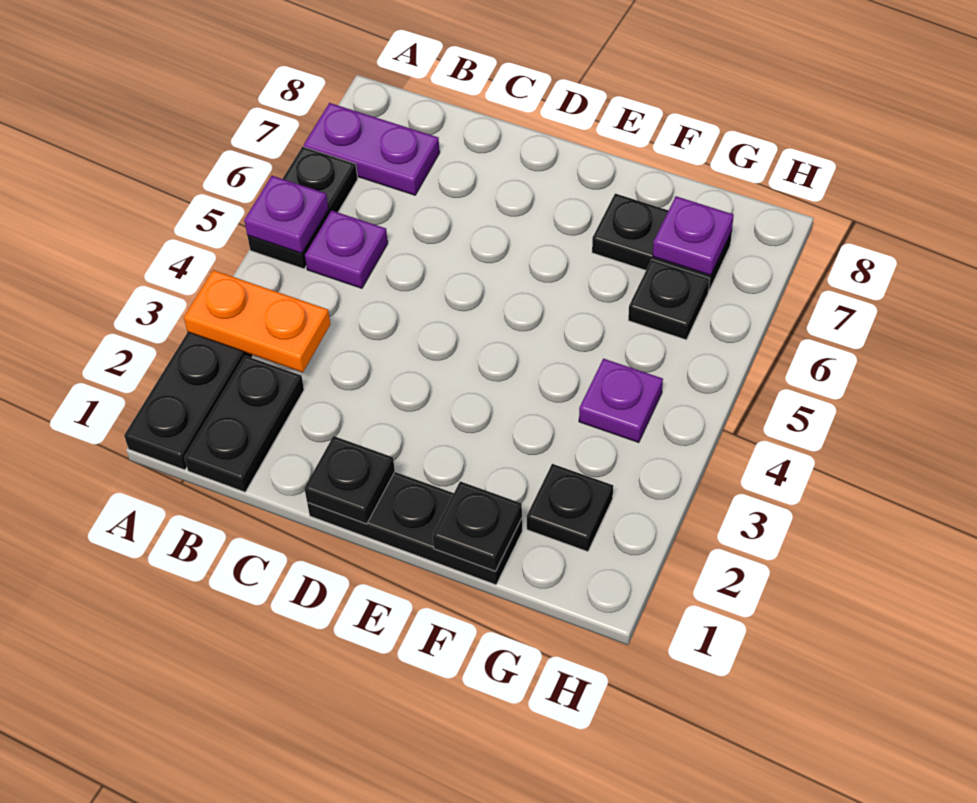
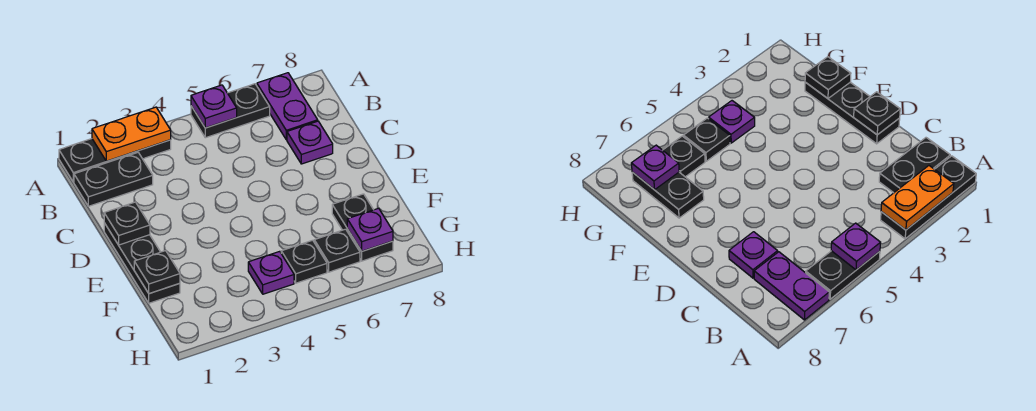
orange 1x2 plate [184,270,331,372] -> orange 1x2 plate turned to [92,107,171,161]
purple 1x1 plate [305,210,388,288] -> purple 1x1 plate moved to [287,121,333,164]
black 1x1 plate [526,464,613,552] -> black 1x1 plate moved to [281,240,327,283]

